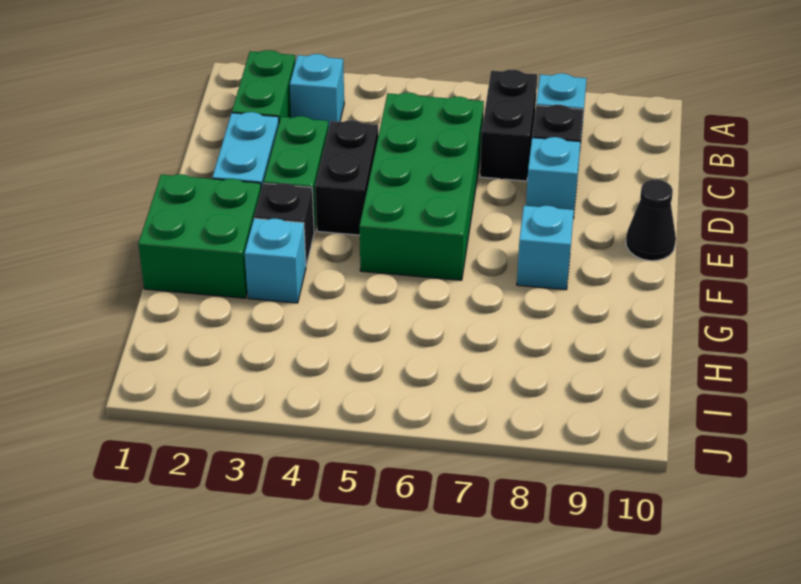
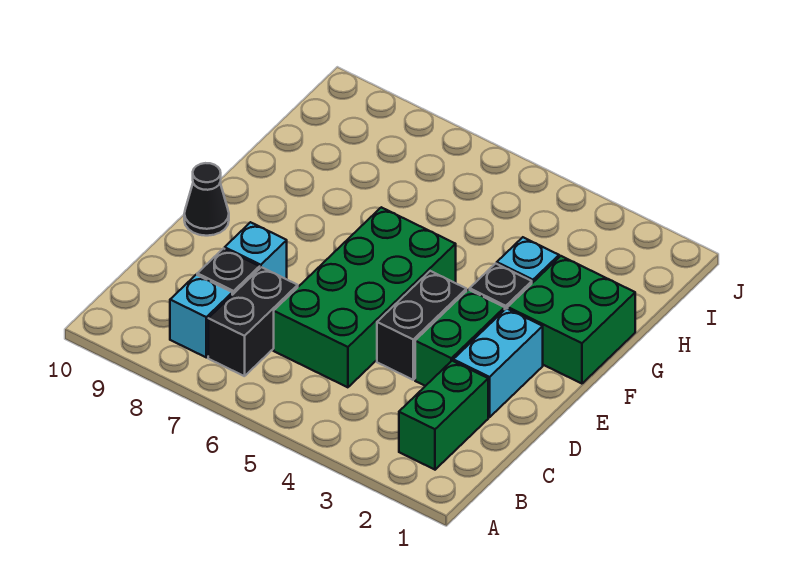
cyan 1x1 brick [290,54,344,126] -> none
cyan 1x1 brick [517,206,574,290] -> none

